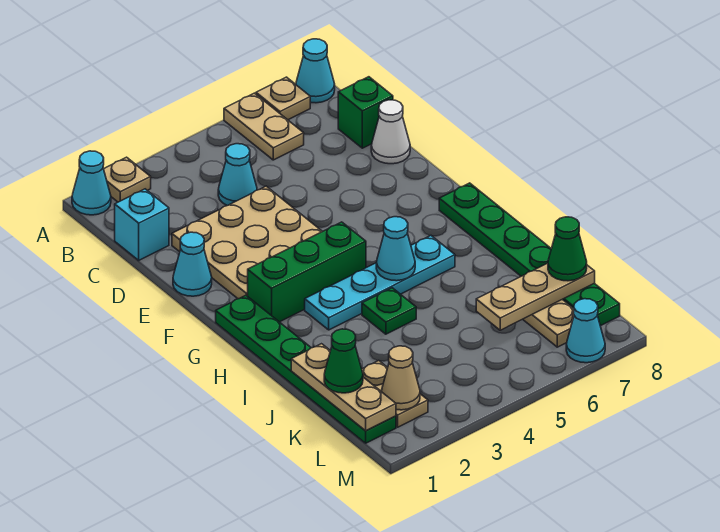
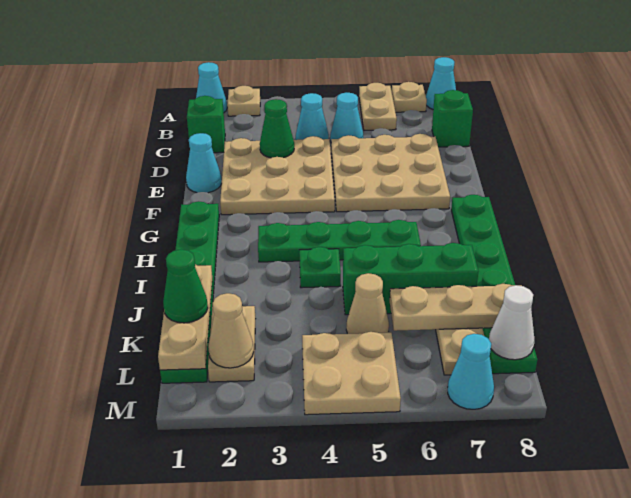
cyan 1x1 brick [115,189,169,260] -> green 1x1 brick [187,96,225,153]
none -> tan 3x3 plate [331,134,450,212]
white 1x1 cone [371,100,410,164] -> white 1x1 cone moved to [489,285,535,360]
green 1x3 brick [248,222,366,322] -> green 1x3 brick moved to [343,243,478,315]
cyan 1x4 plate [305,236,455,330] -> green 1x4 plate [258,220,421,262]
cyan 1x1 cone [376,217,415,281] -> cyan 1x1 cone moved to [330,93,363,141]
none -> tan 1x1 cone [346,273,389,334]
green 1x1 cone [548,217,587,281] -> green 1x1 cone moved to [260,99,294,158]
none -> tan 2x2 plate [302,332,401,415]

